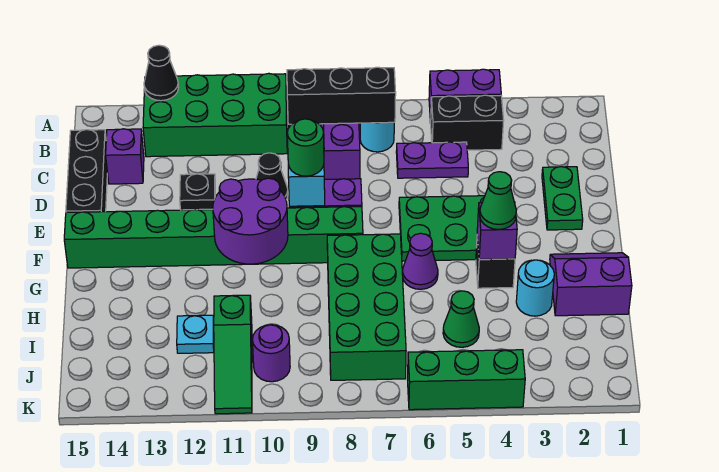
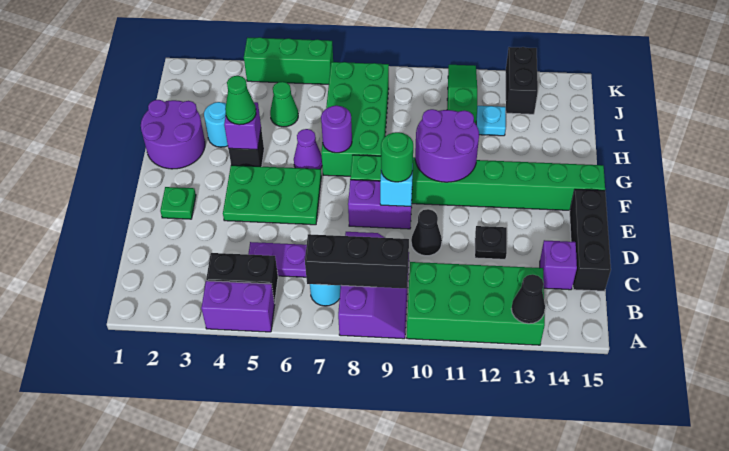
green 1x2 plate [542,167,583,230] -> green 1x1 plate [160,187,196,219]
purple 2x2 slope [550,253,632,316] -> purple 2x2 round brick [141,100,205,169]
purple 1x1 round brick [252,325,290,382] -> purple 1x1 round brick moved to [321,105,352,153]
none -> black 1x2 brick [506,47,538,114]

